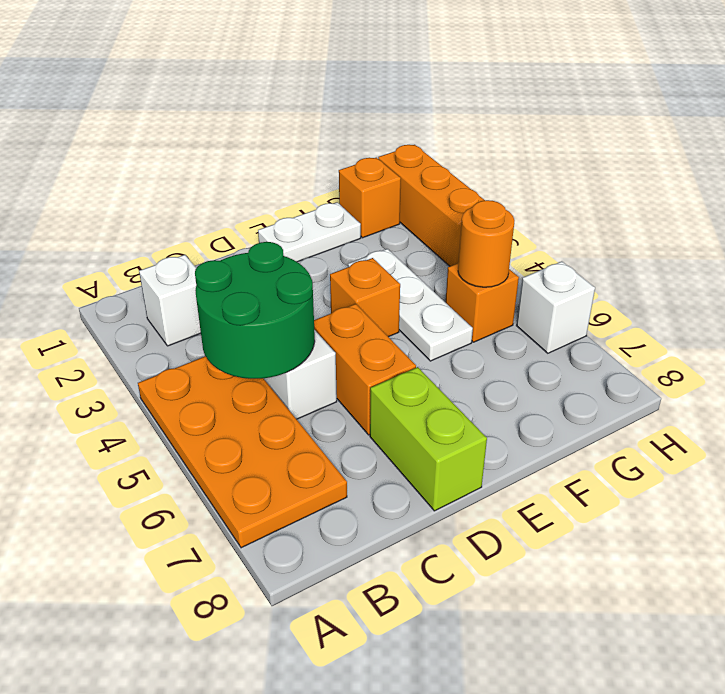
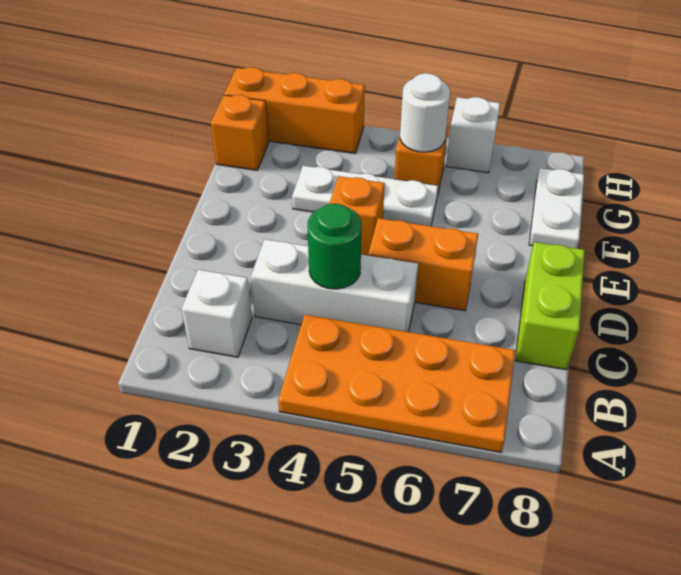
green 2x2 round brick [195,242,315,379] -> green 1x1 round brick [307,204,362,289]
lime 1x2 brick [370,367,487,511] -> lime 1x2 brick turned to [515,242,585,370]
white 1x2 plate [258,202,361,262] -> white 1x2 plate moved to [529,168,584,249]
orange 1x1 round brick [458,200,515,287] -> white 1x1 round brick [400,73,450,152]

